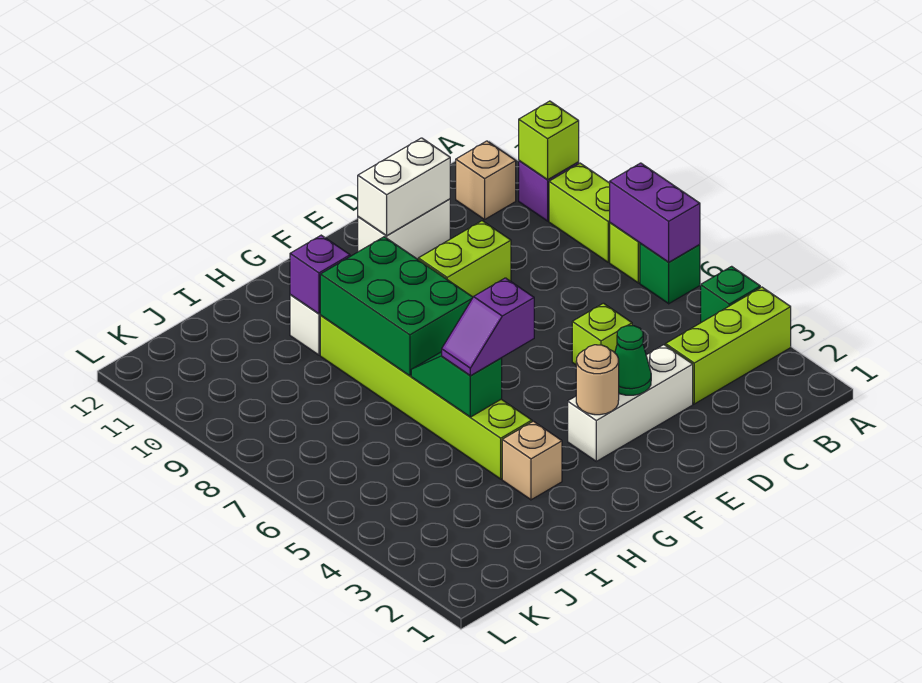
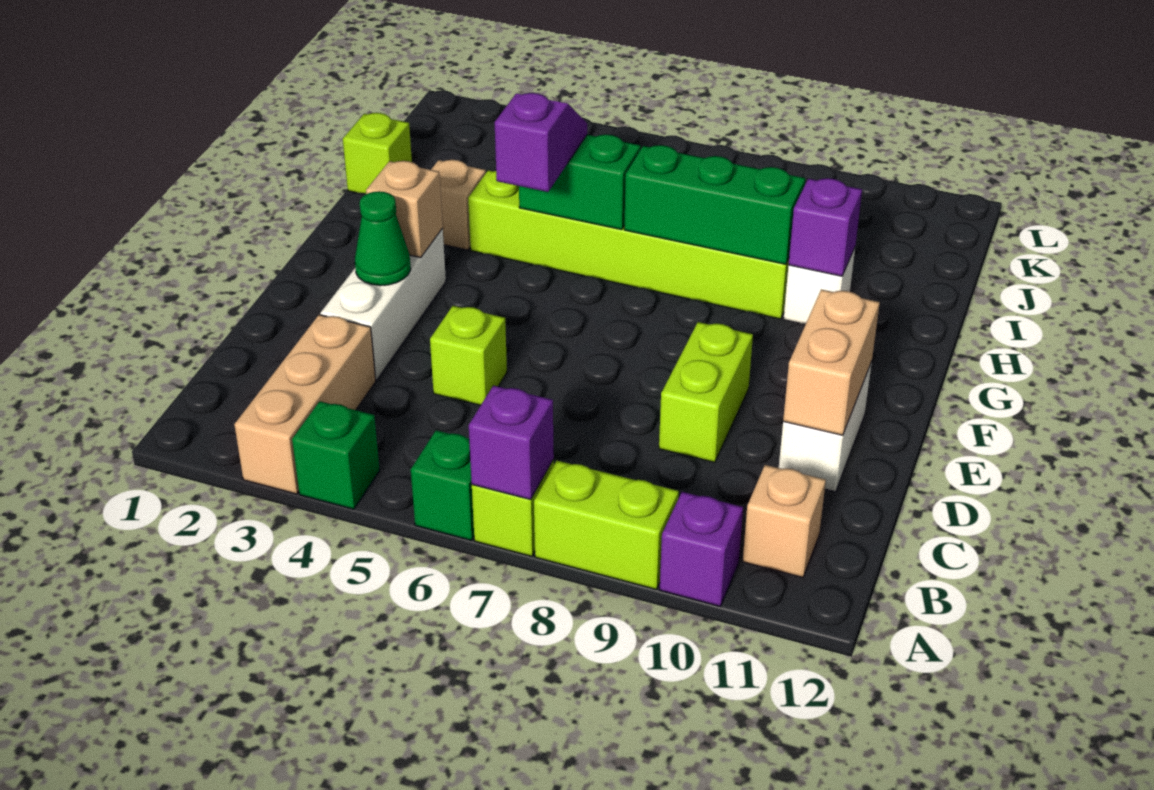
lime 1x3 brick [665,287,791,404] -> tan 1x3 brick [234,315,376,494]
purple 1x2 brick [610,163,700,262] -> purple 1x1 brick [469,386,554,499]
lime 1x1 brick [519,101,579,180] -> lime 1x1 brick moved to [343,113,412,194]
white 1x2 brick [358,138,450,236] -> tan 1x2 brick [783,289,880,435]
tan 1x1 round brick [576,345,619,415] -> tan 1x1 brick [366,161,443,258]
green 2x3 brick [320,237,473,376] -> green 1x3 brick [624,145,805,264]
green 1x2 slope [411,352,502,417] -> green 1x2 brick [519,134,641,230]

